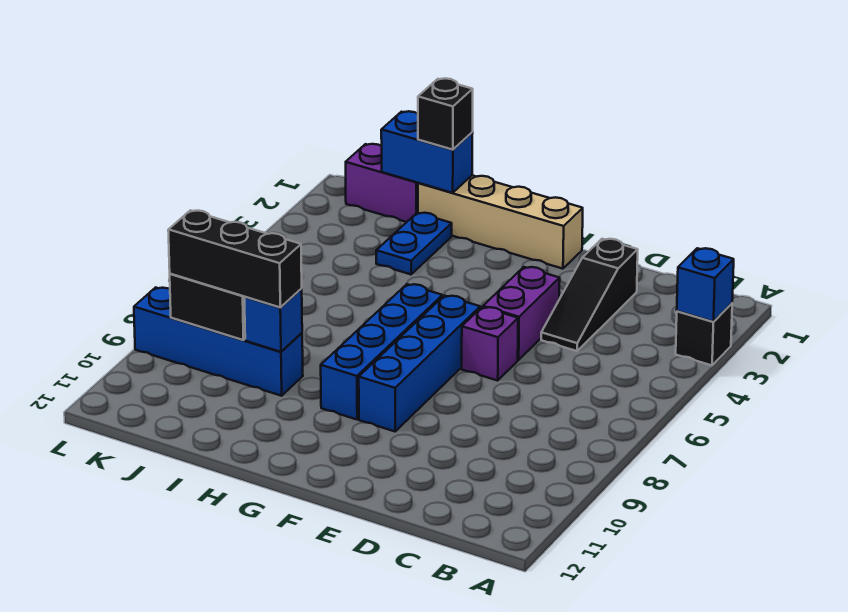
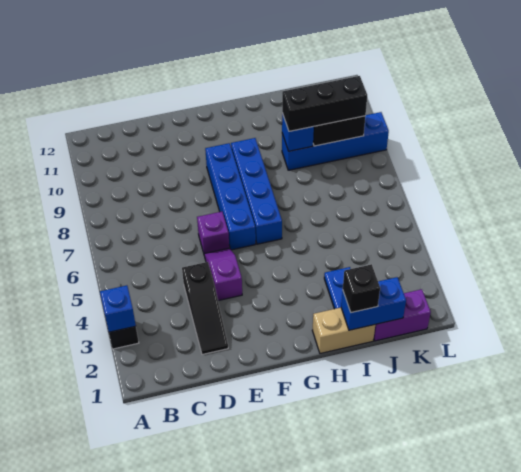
black 1x3 slope [541,239,638,351] -> black 1x3 slope turned to [182,262,228,354]
purple 1x2 brick [483,267,560,360] -> purple 1x2 slope [204,248,242,301]
tan 1x4 brick [418,175,583,269] -> tan 1x2 brick [312,308,375,354]

